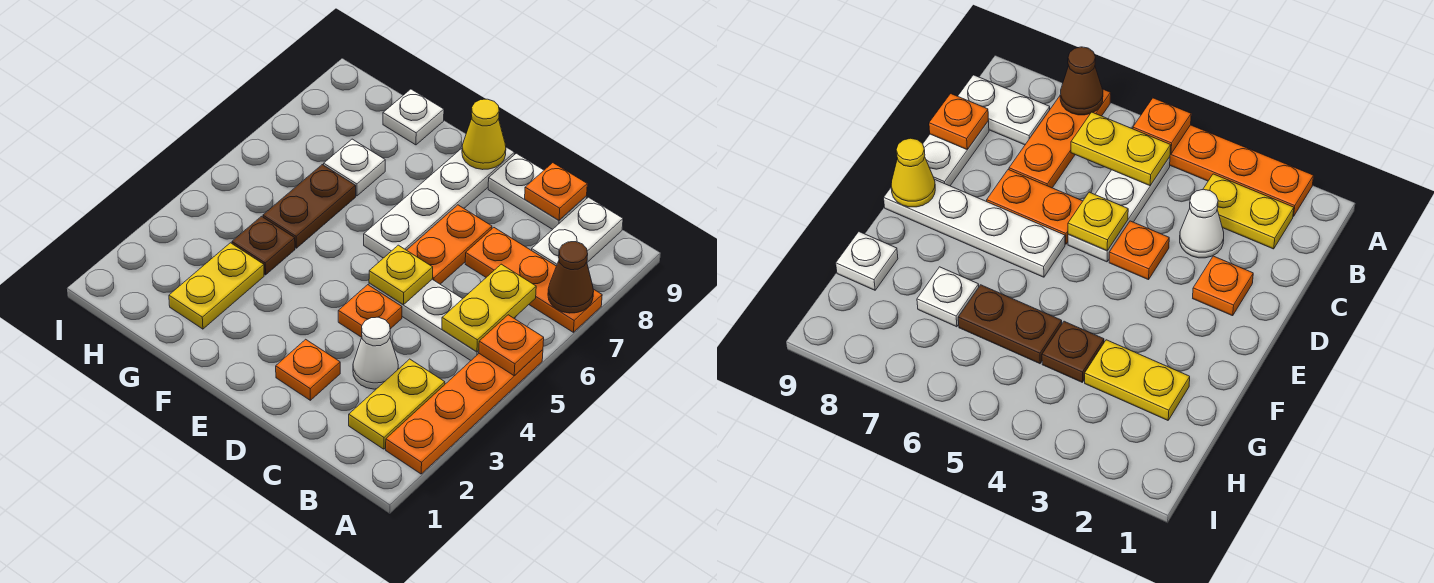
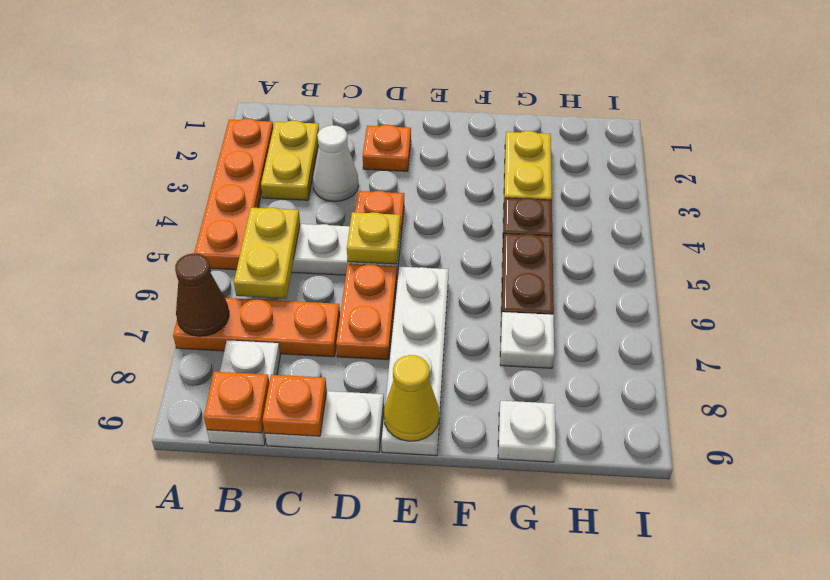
orange 1x1 plate [479,315,544,376] -> orange 1x1 plate moved to [204,372,269,433]

